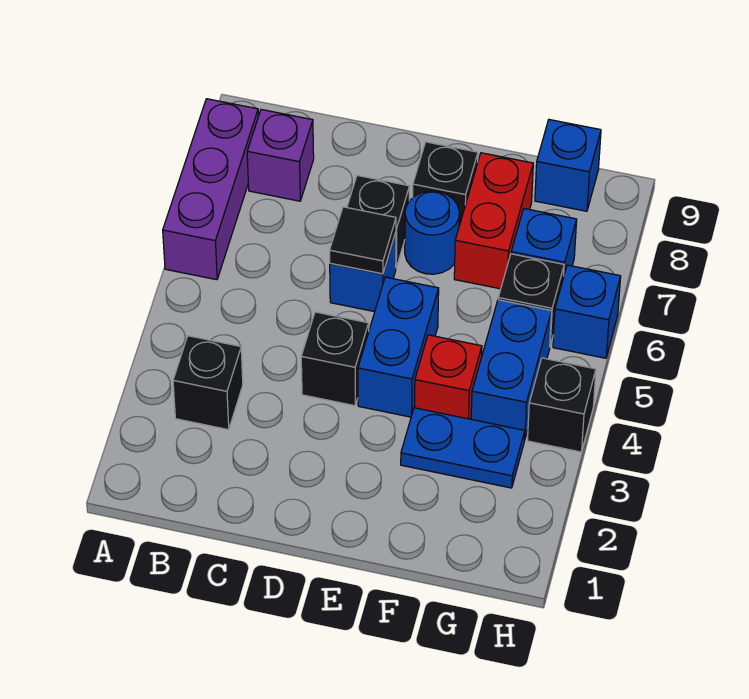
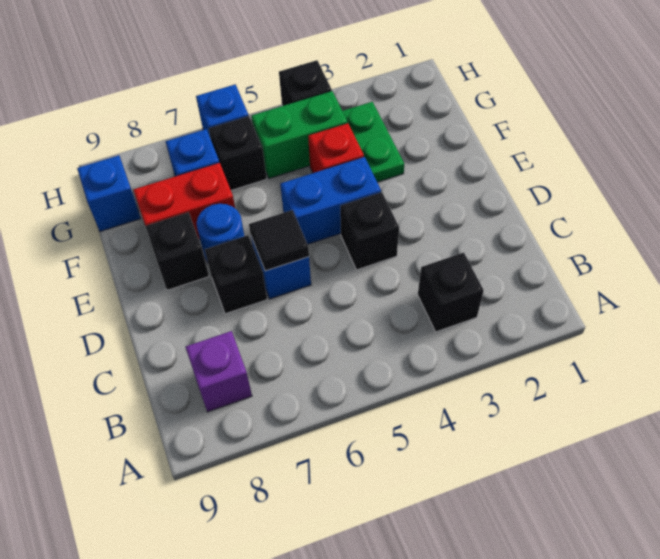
purple 1x3 brick [163,99,258,280] -> none
blue 1x2 plate [401,408,525,488] -> green 1x2 plate [343,102,404,182]
blue 1x2 brick [471,300,552,440] -> green 1x2 brick [251,91,348,178]

